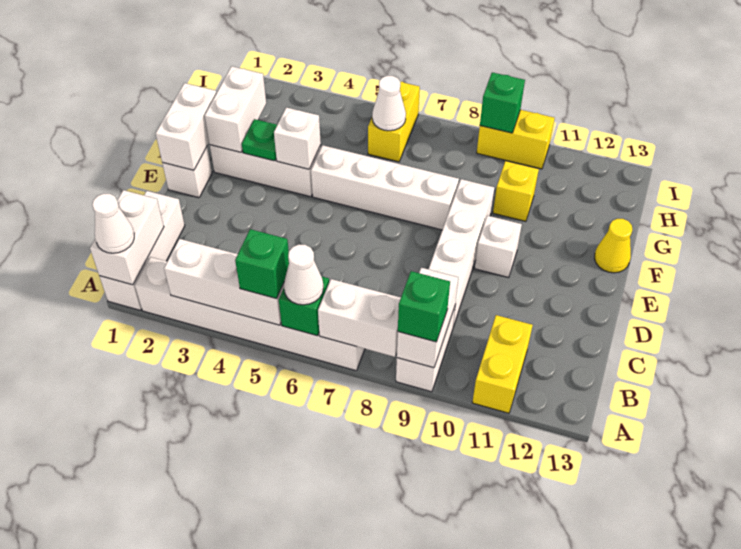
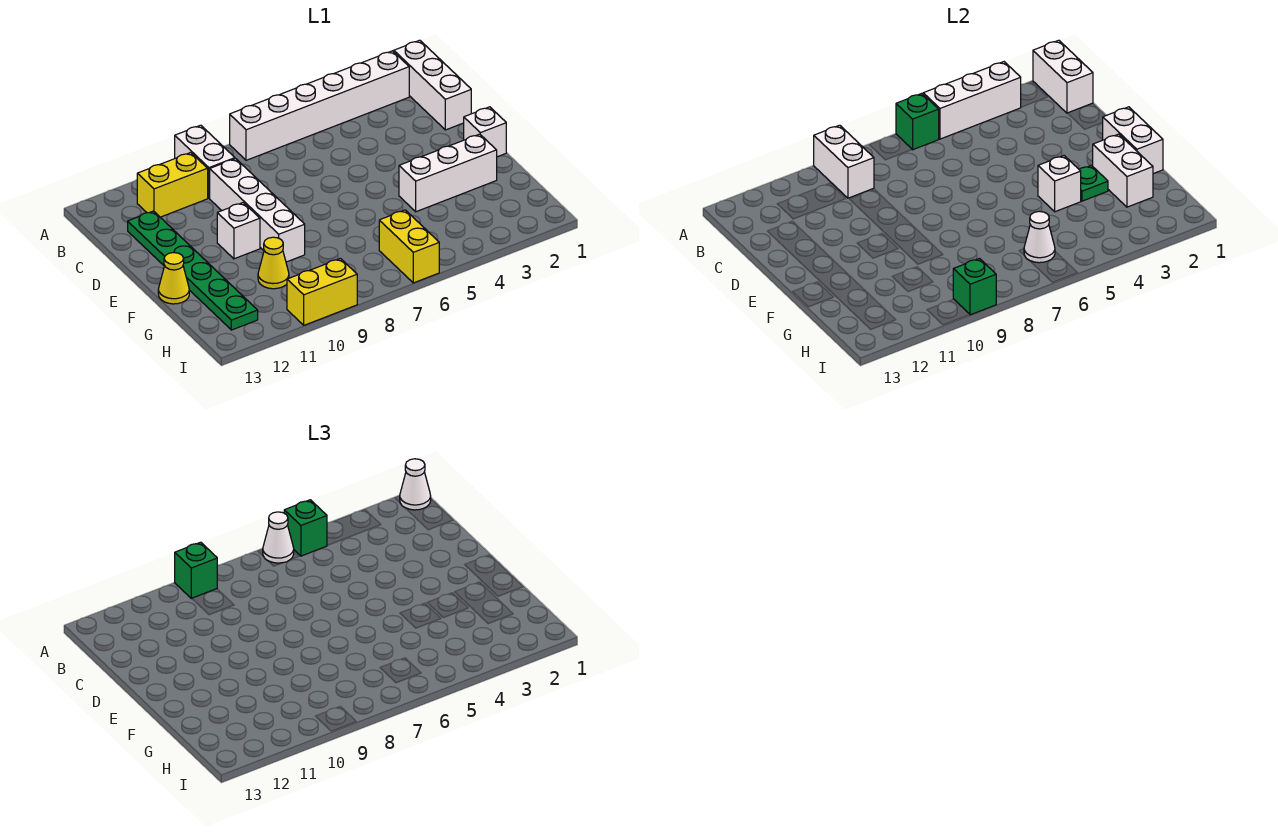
white 1x2 brick [318,279,401,357] -> none
yellow 1x2 brick [472,315,533,413] -> yellow 1x2 brick turned to [137,153,208,217]
none -> green 1x6 plate [128,211,258,330]
white 1x4 brick [311,145,459,230] -> none
yellow 1x1 brick [493,161,539,221] -> yellow 1x1 cone [258,237,289,289]

